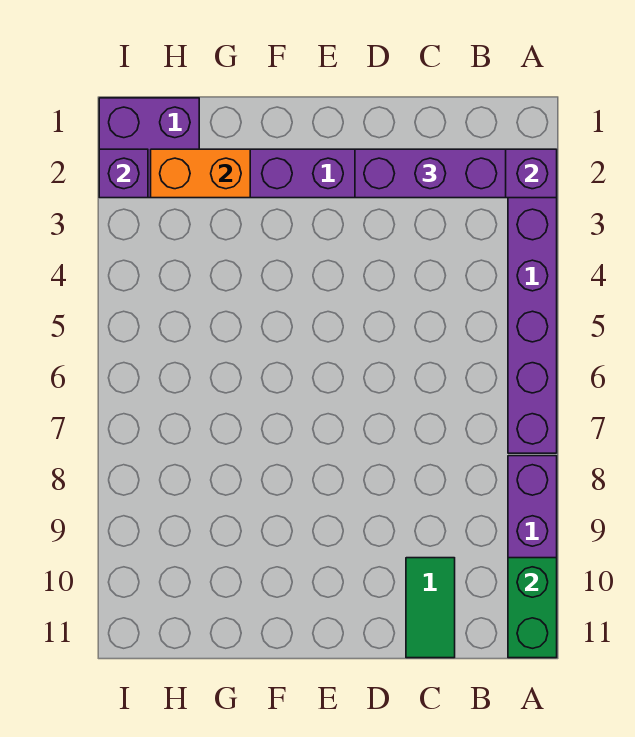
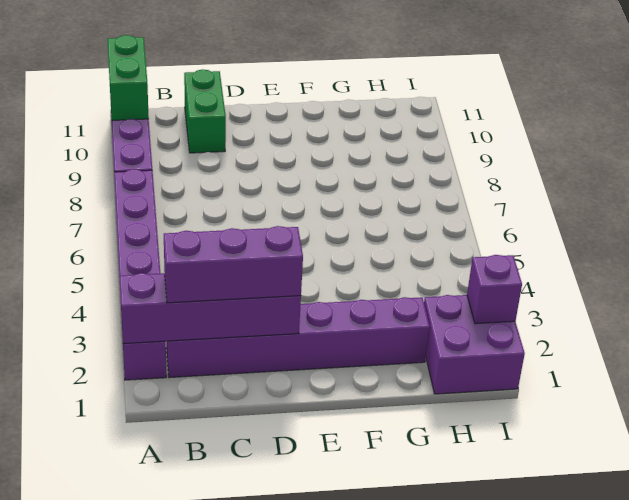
green 1x2 tile [406,558,455,658] -> green 1x2 brick [184,69,226,153]
orange 1x2 brick [151,149,250,198] -> none

